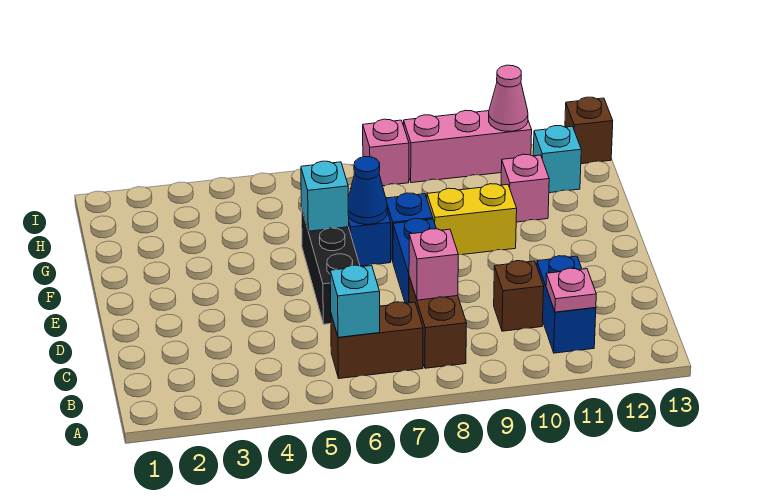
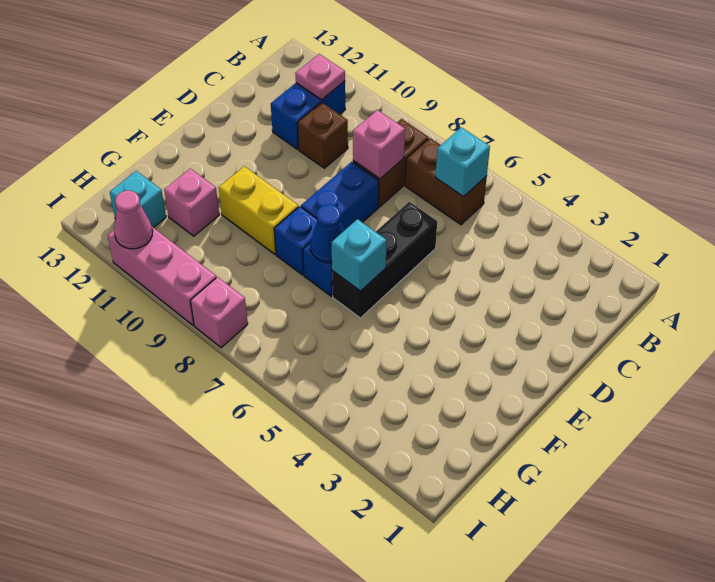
brown 1x1 brick [565,97,613,164] -> none

